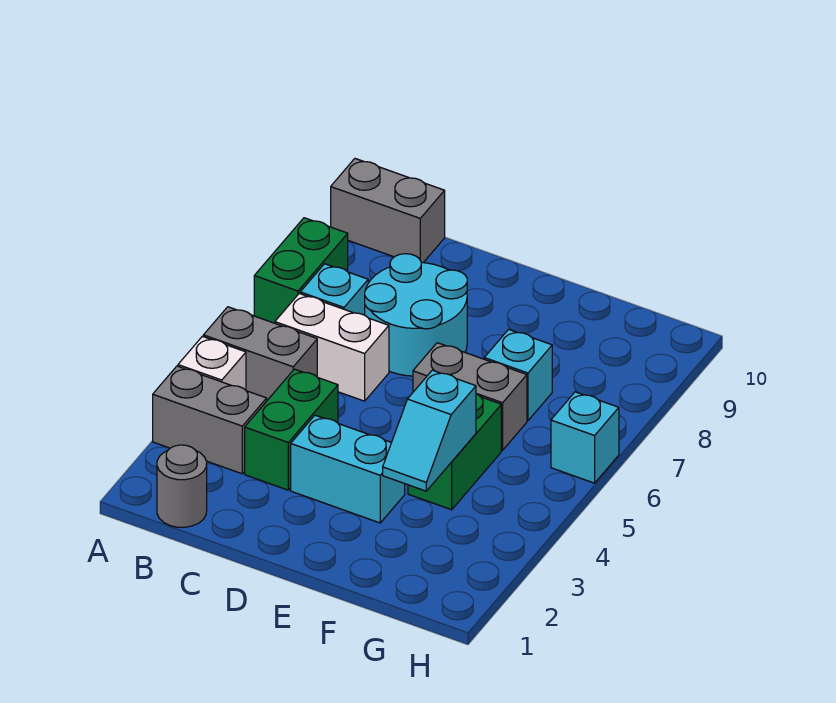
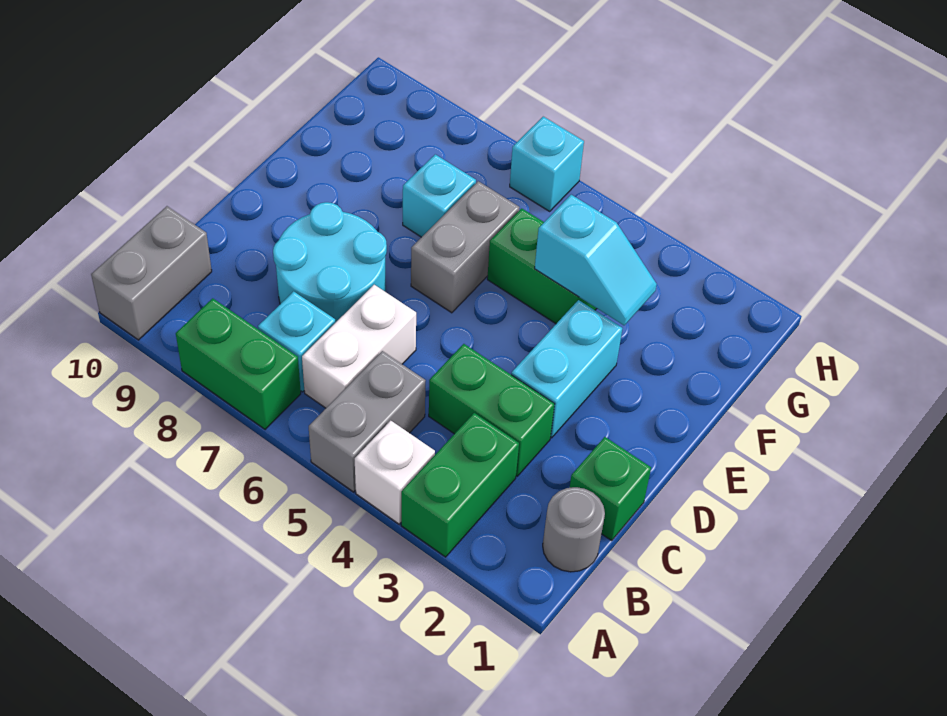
grey 1x2 brick [153,366,267,474] -> green 1x2 brick [401,413,519,557]
none -> green 1x1 brick [570,437,651,541]

